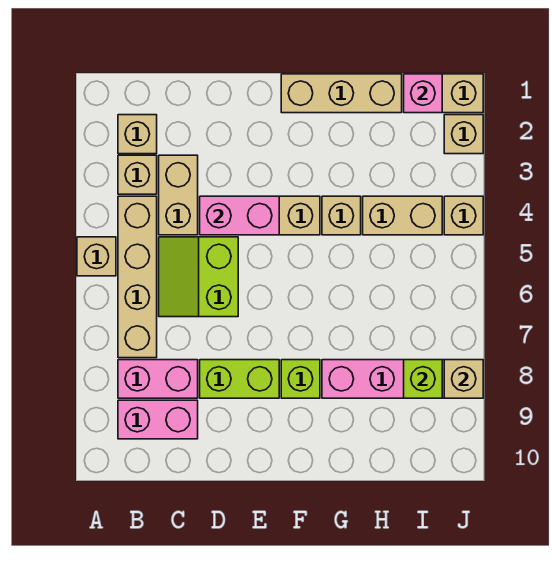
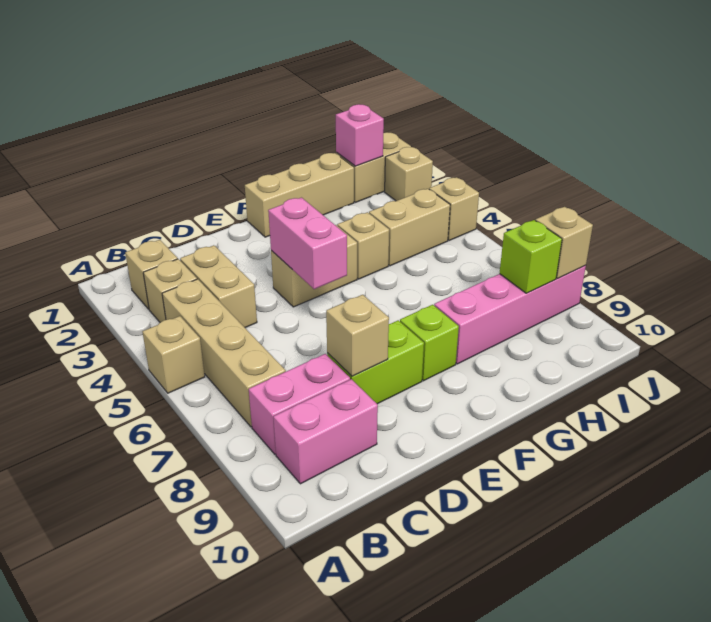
lime 2x2 slope [159,237,238,317] -> none
pink 1x2 brick [200,196,279,235] -> pink 1x2 brick turned to [268,198,347,289]
none -> tan 1x1 brick [326,295,389,376]

